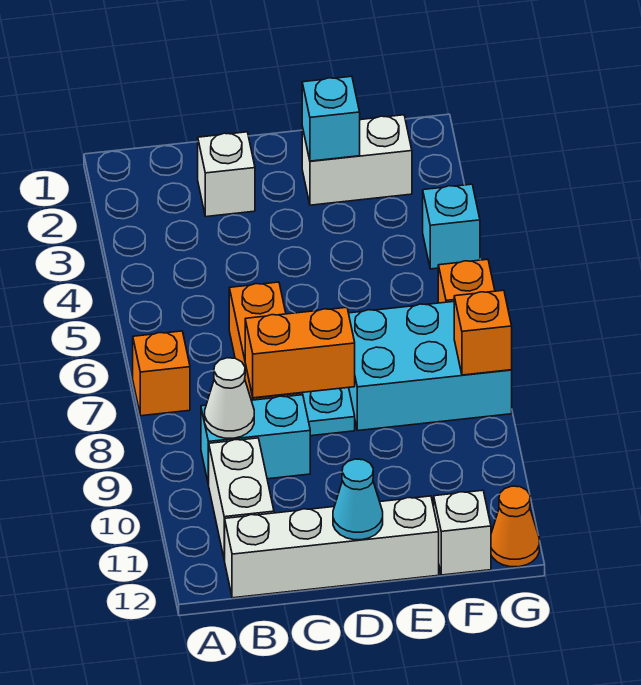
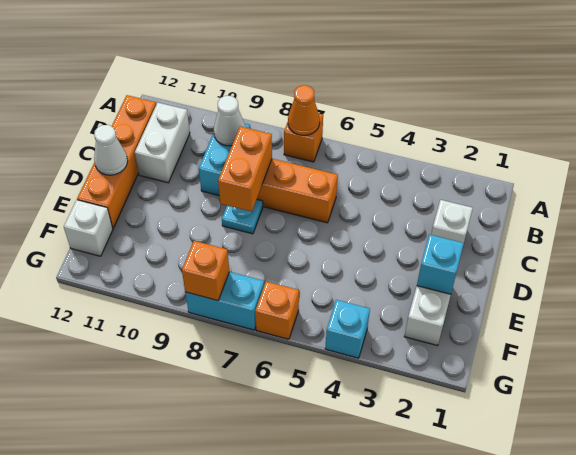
white 1x2 brick [209,438,274,560] -> white 1x2 brick turned to [135,103,190,183]
white 1x4 brick [225,496,439,598] -> orange 1x4 brick [77,95,156,228]
cyan 1x1 cone [333,459,383,540] -> white 1x1 cone [94,125,128,175]
cyan 2x3 brick [349,302,512,431] -> cyan 1x2 brick [185,272,264,330]
orange 1x1 cone [491,486,539,567] -> orange 1x1 cone moved to [288,85,320,135]

